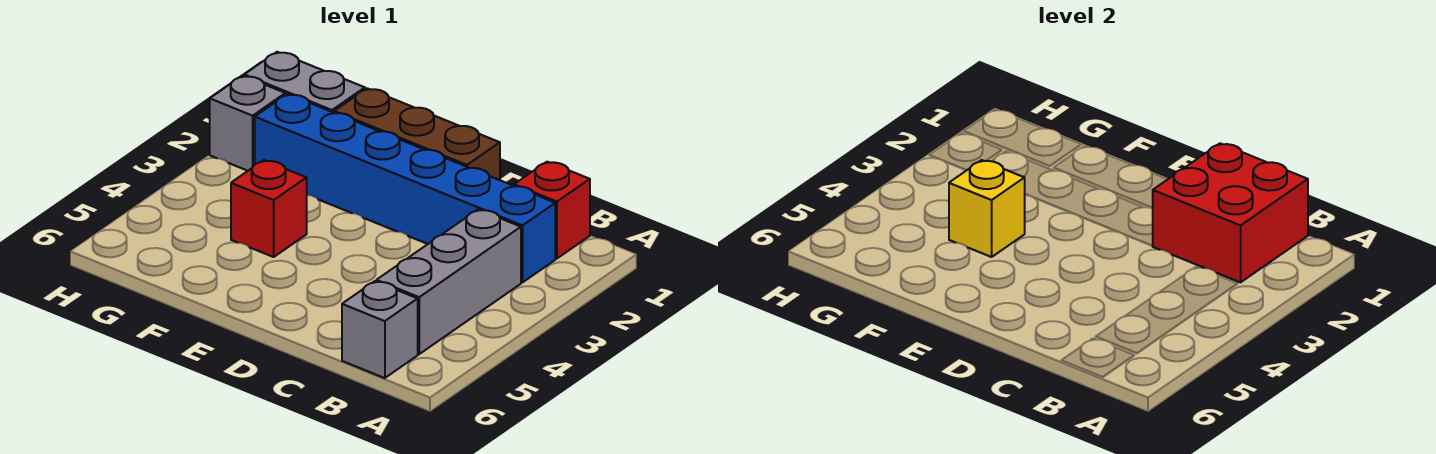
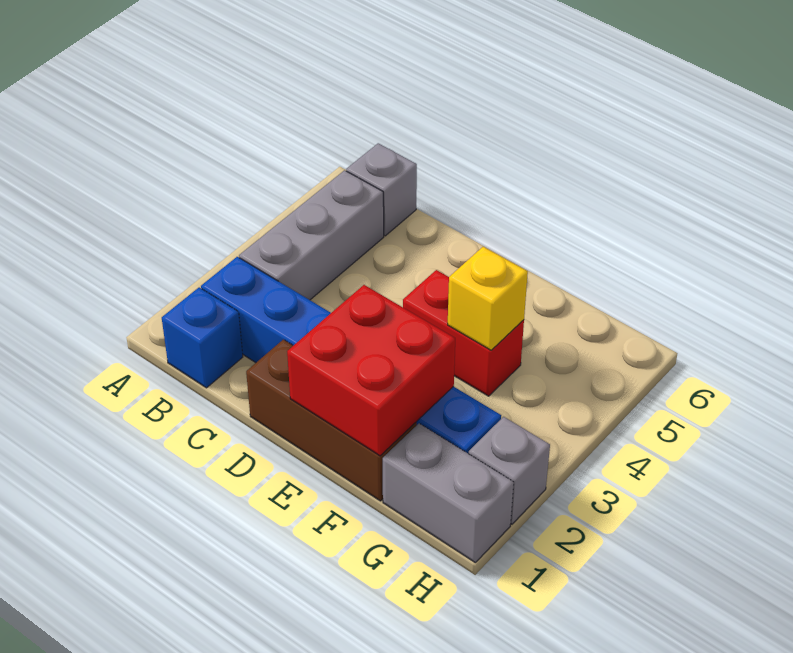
red 1x1 brick [514,162,590,258] -> blue 1x1 brick [162,287,243,388]
red 2x2 brick [1153,143,1308,282] -> red 2x2 brick moved to [287,285,455,456]
red 1x1 brick [231,160,307,257] -> red 1x2 brick [403,270,524,396]

